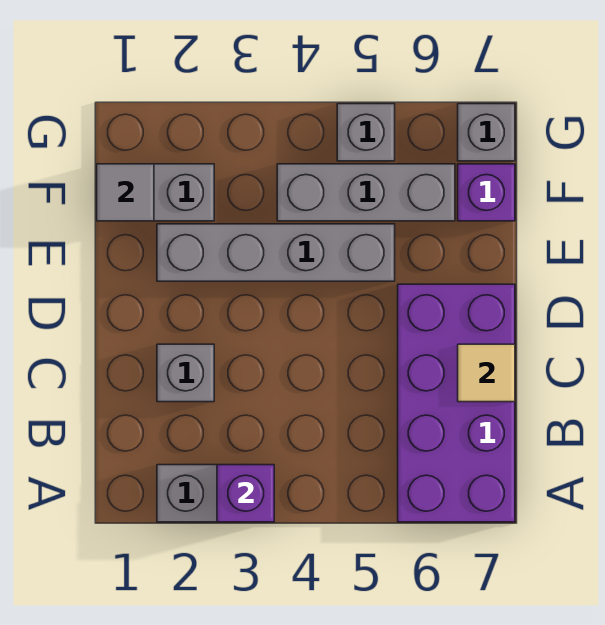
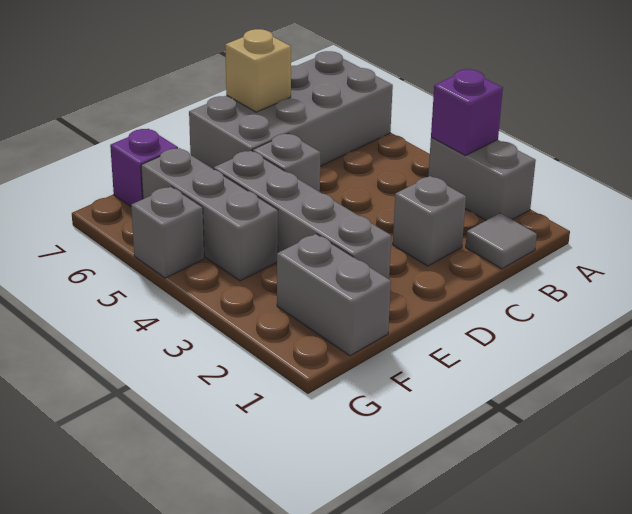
purple 2x4 brick [398,284,515,522] -> grey 2x4 brick [189,51,393,169]
tan 1x1 tile [458,344,515,402] -> tan 1x1 brick [225,29,291,112]
grey 1x1 tile [97,164,154,221] -> grey 1x1 tile moved to [466,213,537,269]
grey 1x1 brick [458,104,515,161] -> grey 1x1 brick moved to [253,134,321,192]

